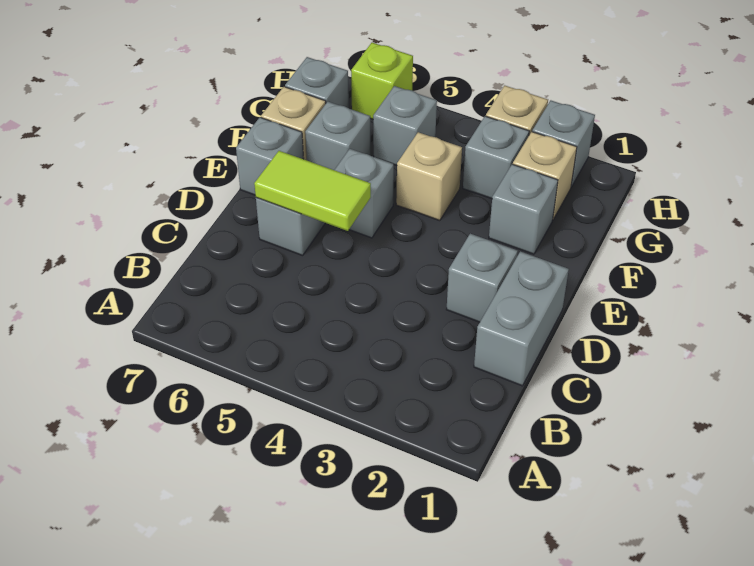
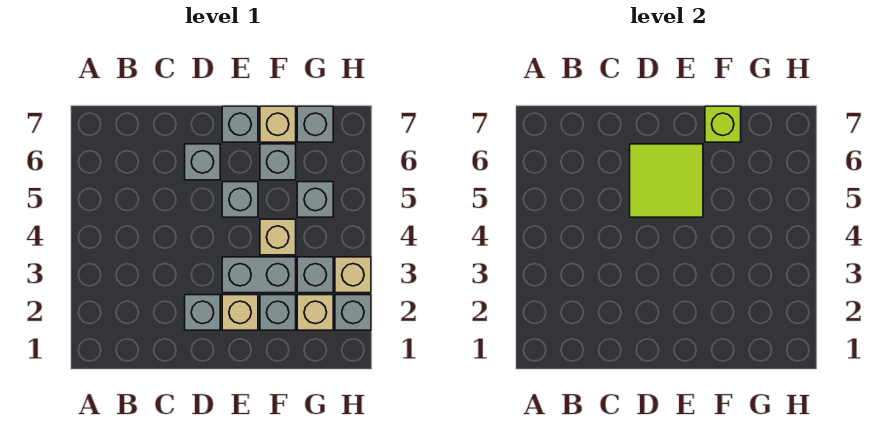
grey 1x2 brick [474,252,569,386] -> grey 1x2 brick moved to [222,257,296,293]
lime 1x2 tile [254,151,371,231] -> lime 2x2 tile [630,144,703,217]
none -> tan 1x1 brick [222,295,258,330]
lime 1x1 brick [351,43,413,119] -> lime 1x1 brick moved to [705,106,741,142]

